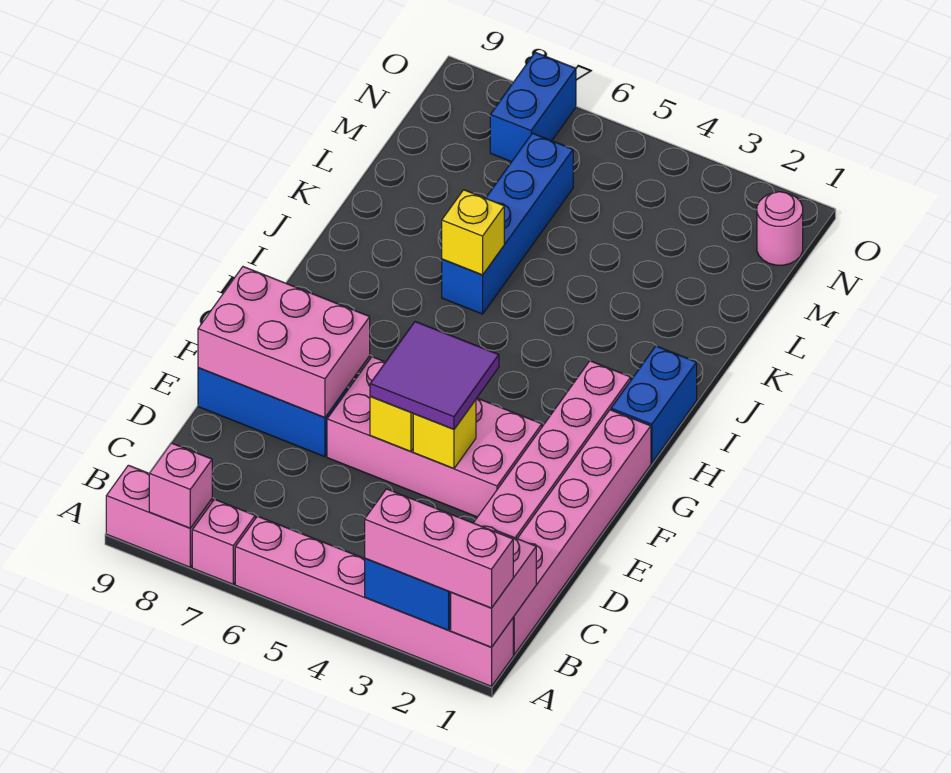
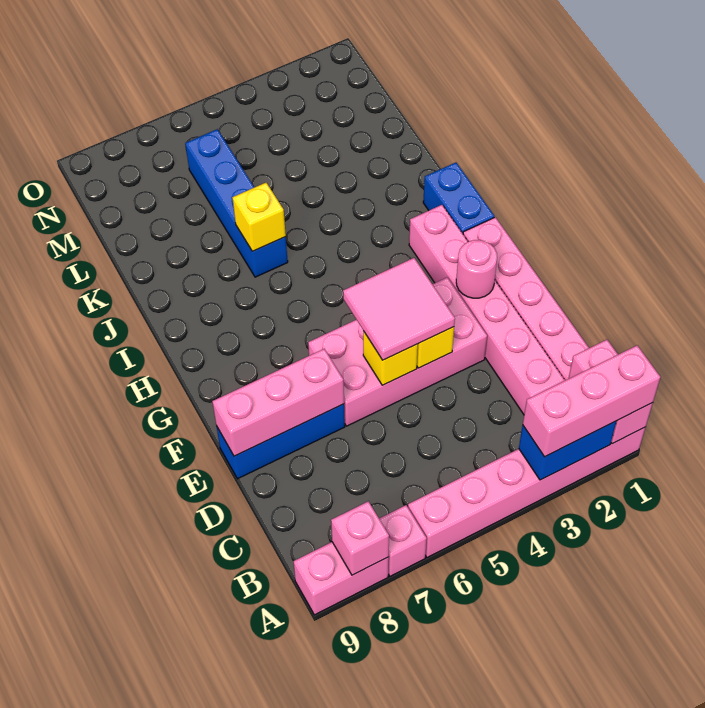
purple 2x2 tile [370,322,499,429] -> pink 2x2 tile [343,258,455,360]
pink 2x3 brick [198,267,370,418] -> pink 1x3 brick [212,349,344,456]
pink 1x1 round brick [757,192,803,265] -> pink 1x1 round brick moved to [456,240,497,298]
blue 1x2 brick [490,52,576,162] -> none

